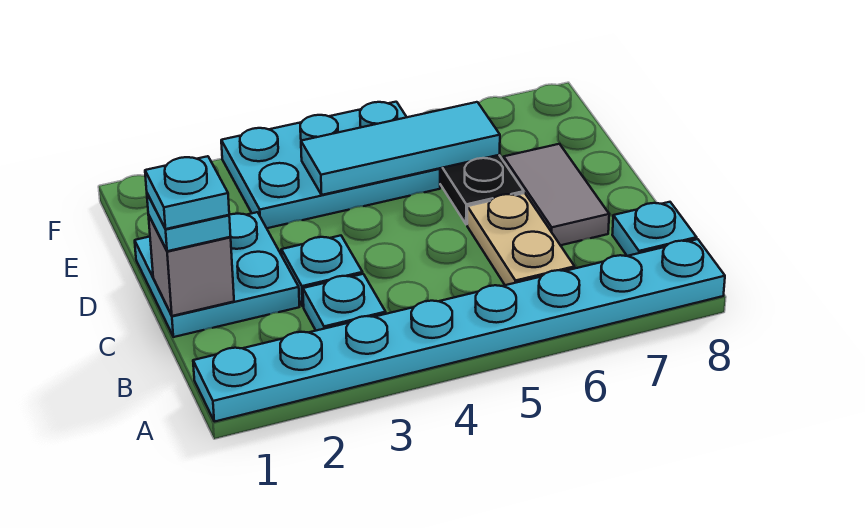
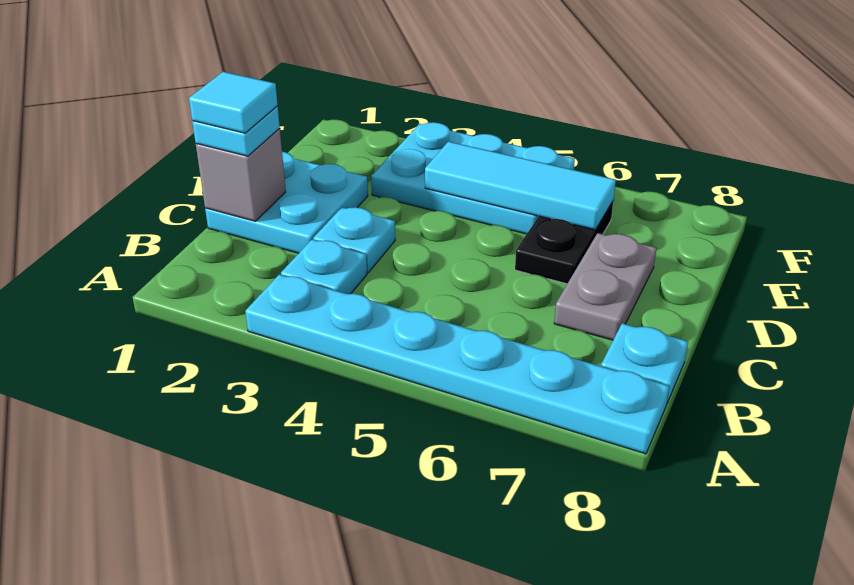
cyan 1x8 plate [193,239,725,422] -> cyan 1x6 plate [245,274,669,454]
tan 1x2 plate [467,193,575,285] -> none
cyan 1x1 plate [145,156,229,229] -> cyan 1x1 tile [189,72,278,133]
grey 1x2 tile [504,144,609,245] -> grey 1x2 plate [554,233,657,340]

